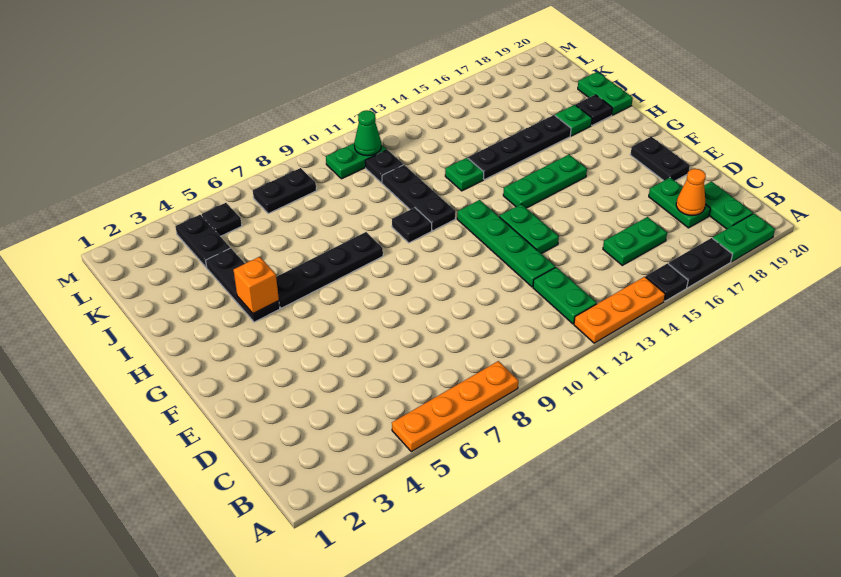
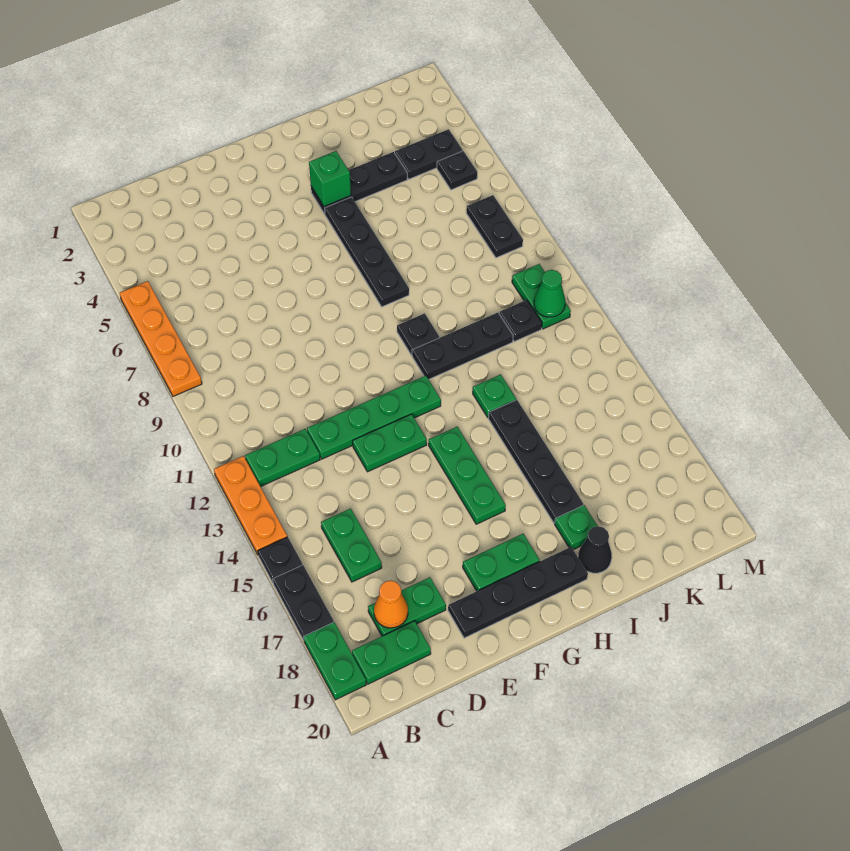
black 1x2 plate [630,137,690,181] -> black 1x4 plate [448,547,588,638]
orange 1x1 brick [234,257,279,314] -> green 1x1 brick [309,151,351,207]
black 1x1 plate [576,95,613,126] -> black 1x1 cone [578,526,612,573]
green 1x2 plate [578,72,633,115] -> green 1x2 plate moved to [463,534,540,591]

